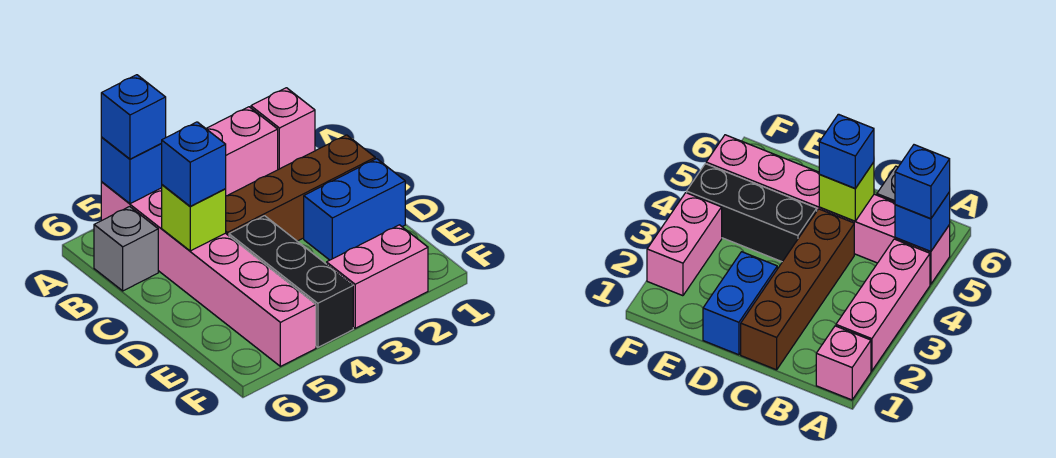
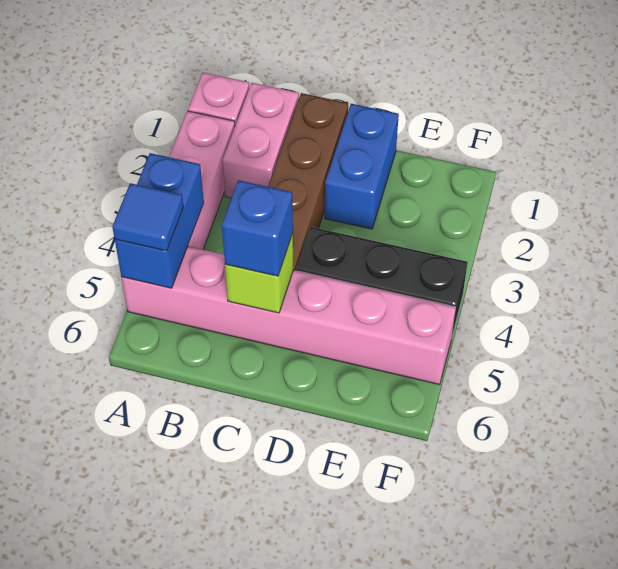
blue 1x1 brick [101,138,162,204] -> blue 1x2 brick [115,153,204,288]
blue 1x1 brick [101,75,166,159] -> blue 1x1 tile [112,183,183,251]
grey 1x1 brick [94,206,158,291] -> none
pink 1x2 brick [327,225,428,328] -> pink 1x2 brick moved to [223,83,299,198]

